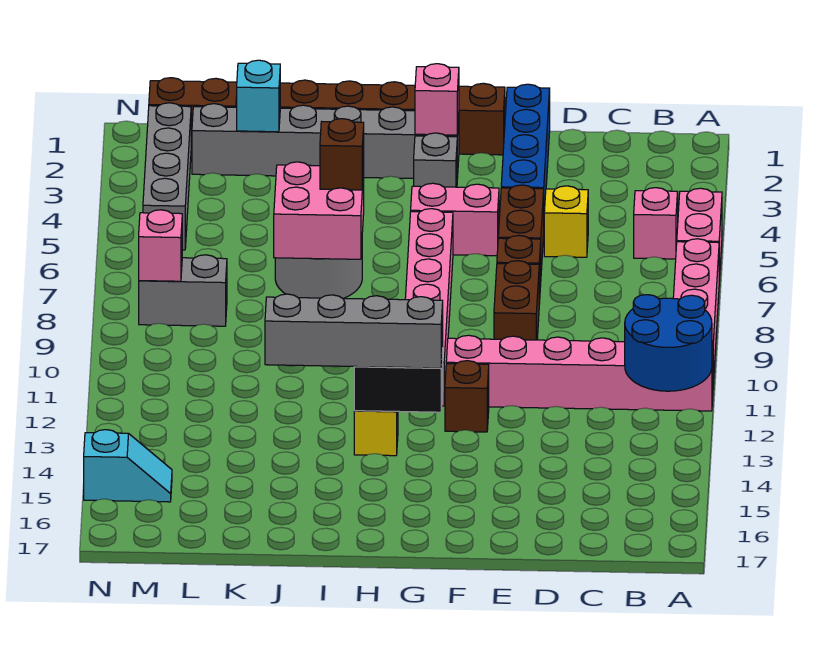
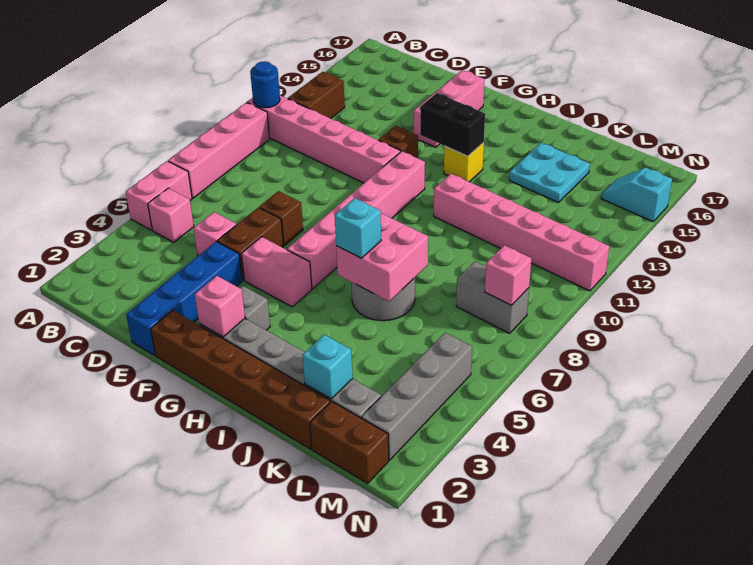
blue 2x2 round brick [625,295,712,391] -> blue 1x1 round brick [250,61,280,108]
yellow 1x1 brick [544,186,588,257] -> pink 1x1 brick [194,212,236,256]
brown 1x2 brick [494,261,539,340] -> brown 1x2 brick moved to [288,72,345,118]
none -> pink 1x3 brick [414,70,485,147]
grey 1x4 brick [265,294,443,368] -> none
brown 1x1 brick [320,119,364,190] -> cyan 1x1 brick [335,198,381,258]
none -> pink 1x6 brick [434,174,609,291]
none -> cyan 2x2 plate [509,143,590,203]

